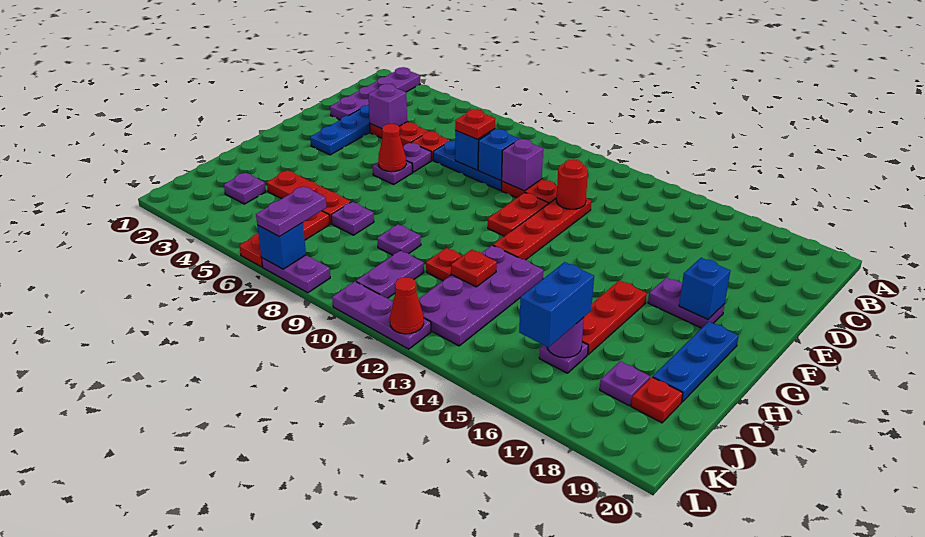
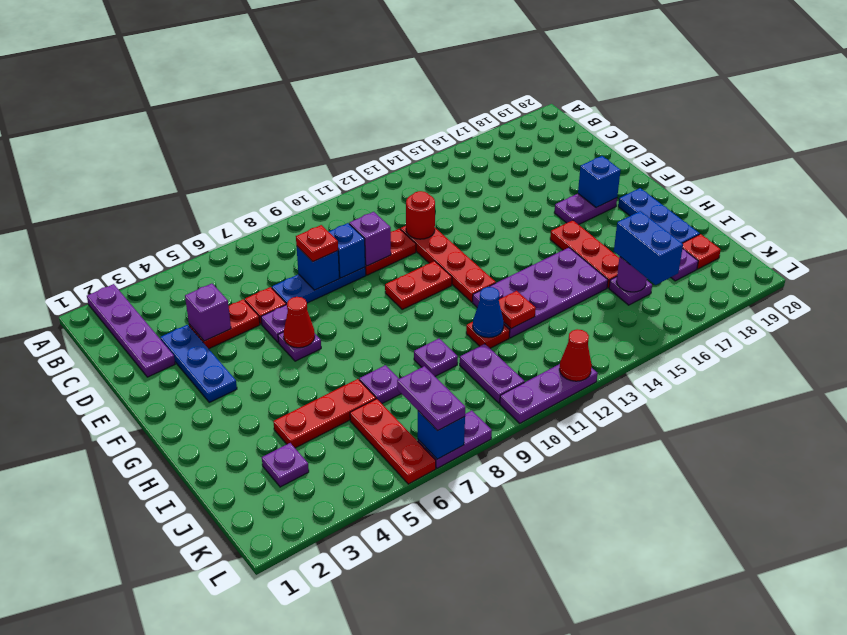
red 1x2 plate [488,193,548,236] -> red 1x2 plate turned to [385,261,452,309]
purple 2x4 plate [419,245,543,346] -> purple 2x4 plate turned to [473,248,608,338]
none -> blue 1x1 cone [473,287,504,338]

